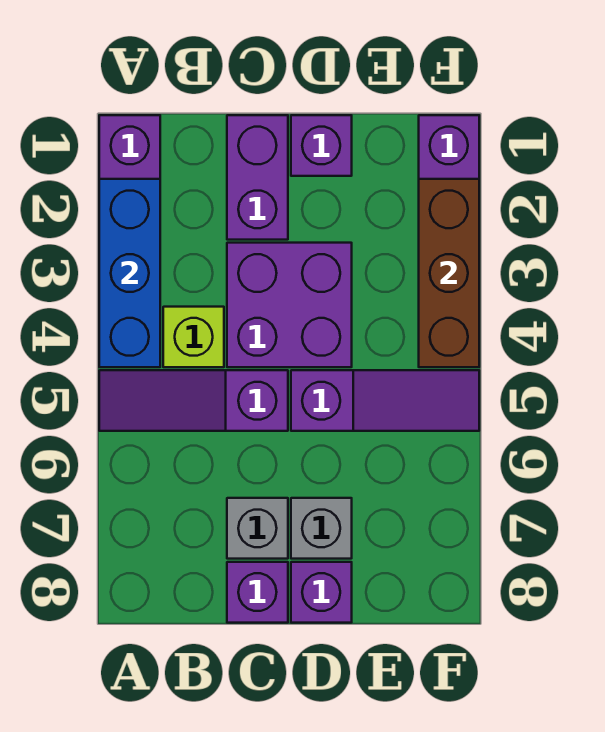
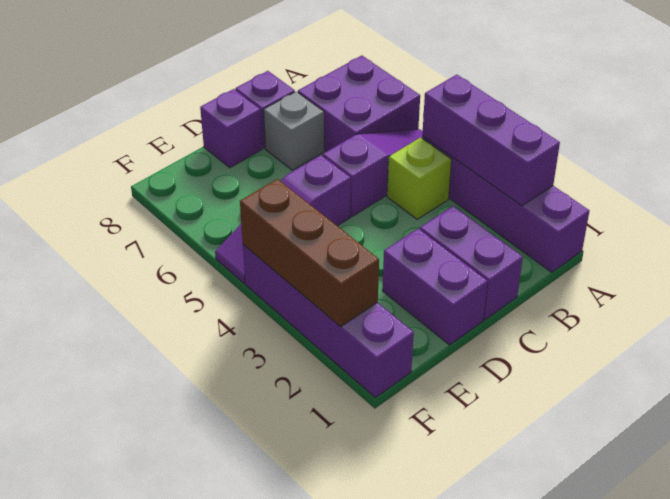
blue 1x3 brick [99,179,160,367] -> purple 1x3 brick [422,75,560,206]
purple 2x2 brick [227,243,352,367] -> purple 2x2 brick moved to [298,56,420,152]
purple 1x1 brick [291,115,352,176] -> purple 1x2 brick [382,229,488,345]
grey 1x1 brick [291,498,352,559] -> none

